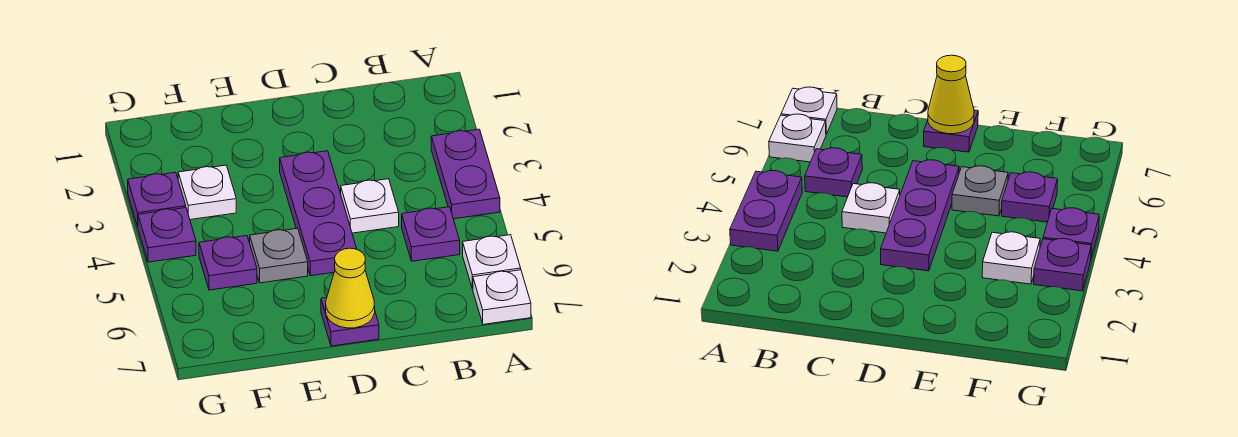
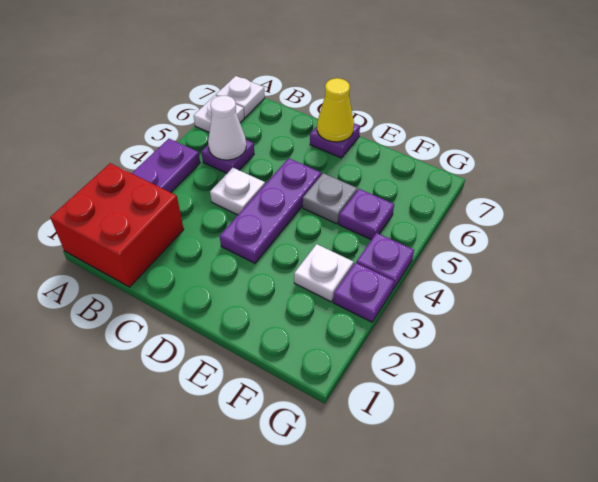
none -> red 2x2 brick [50,163,184,287]
none -> white 1x1 cone [208,96,246,160]

